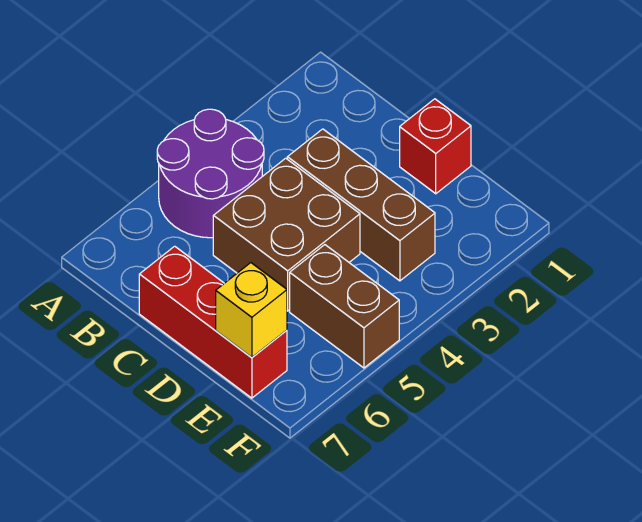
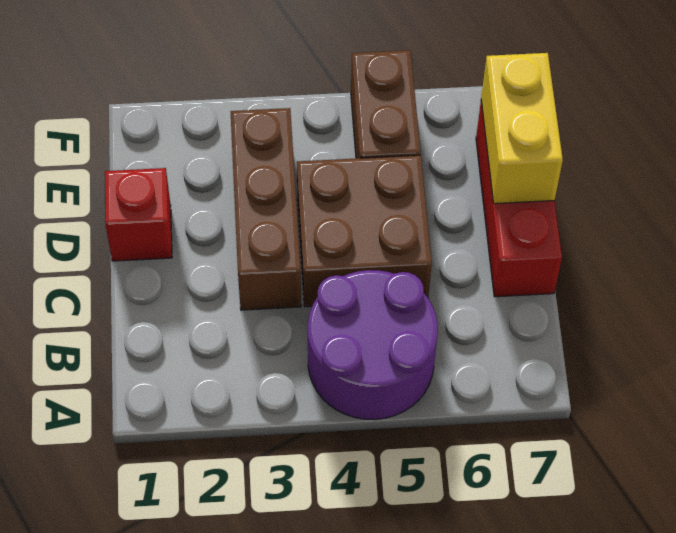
yellow 1x1 brick [216,263,287,357] -> yellow 1x2 brick [481,53,563,204]

